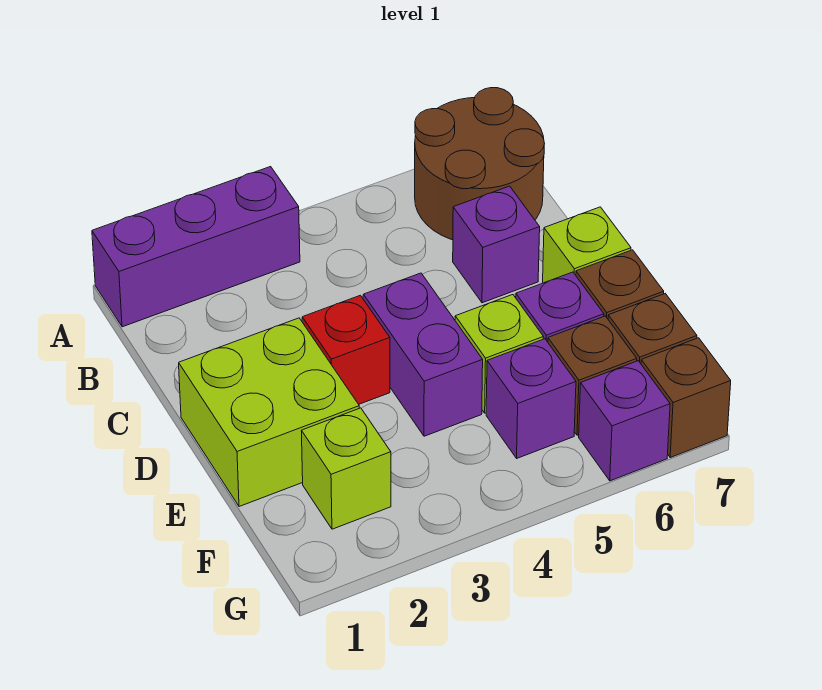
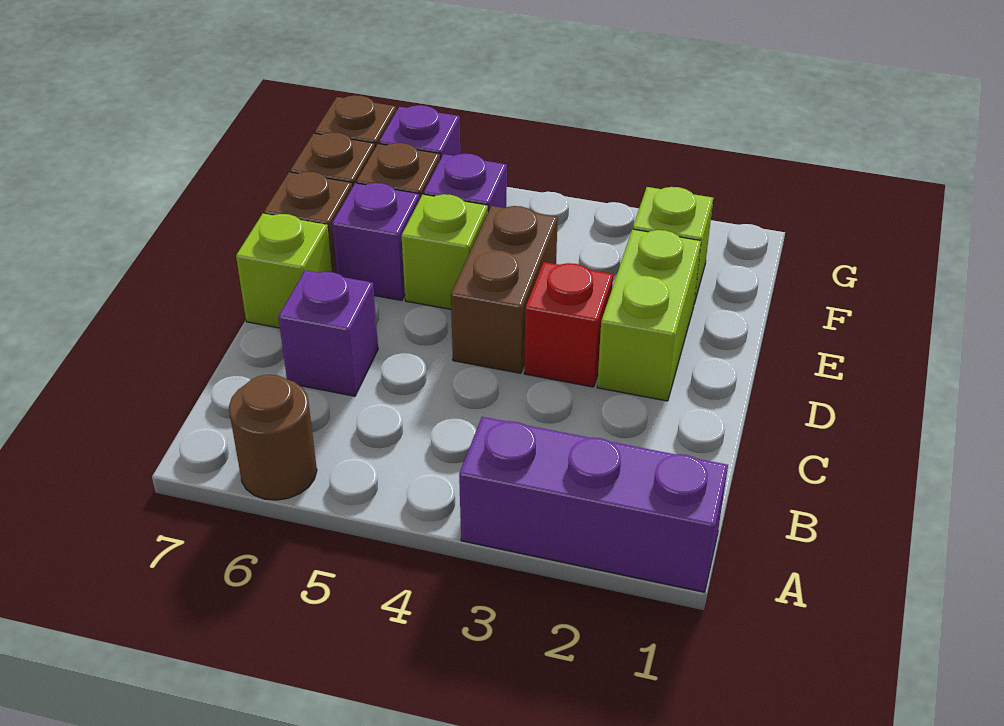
brown 2x2 round brick [415,88,545,240] -> brown 1x1 round brick [229,375,317,500]
lime 2x2 brick [179,318,359,507] -> lime 1x2 brick [597,229,701,401]
purple 1x2 brick [363,273,483,436] -> brown 1x2 brick [451,206,558,373]

